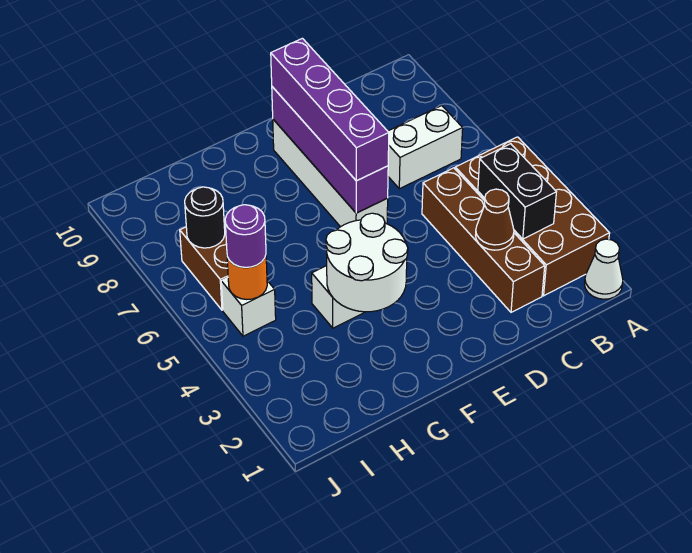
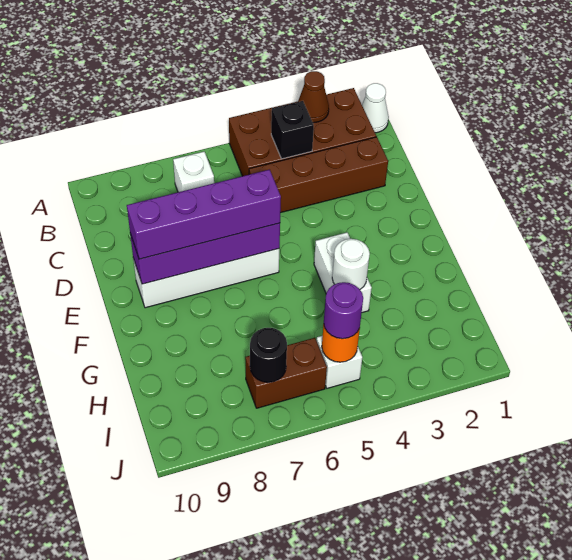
black 1x2 brick [478,144,556,239] -> black 1x1 brick [271,101,314,159]
white 1x2 brick [388,106,463,189] -> white 1x1 brick [173,152,214,192]
brown 1x1 cone [476,189,514,250] -> brown 1x1 cone moved to [298,71,329,123]
white 2x2 round brick [326,213,408,312] -> white 1x1 round brick [332,239,370,289]

